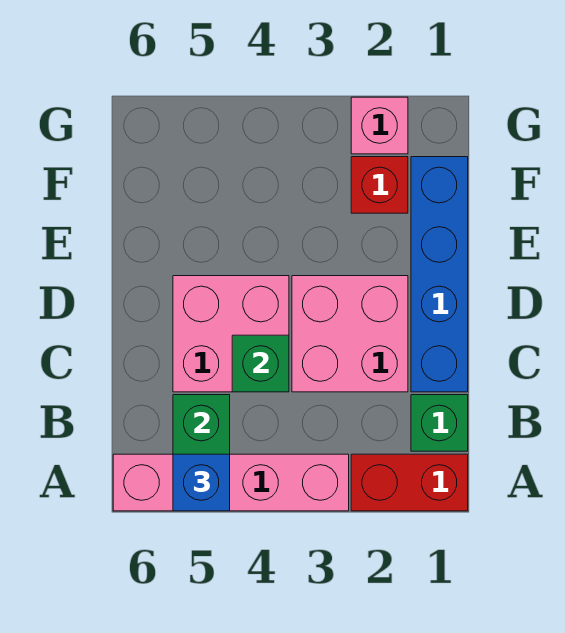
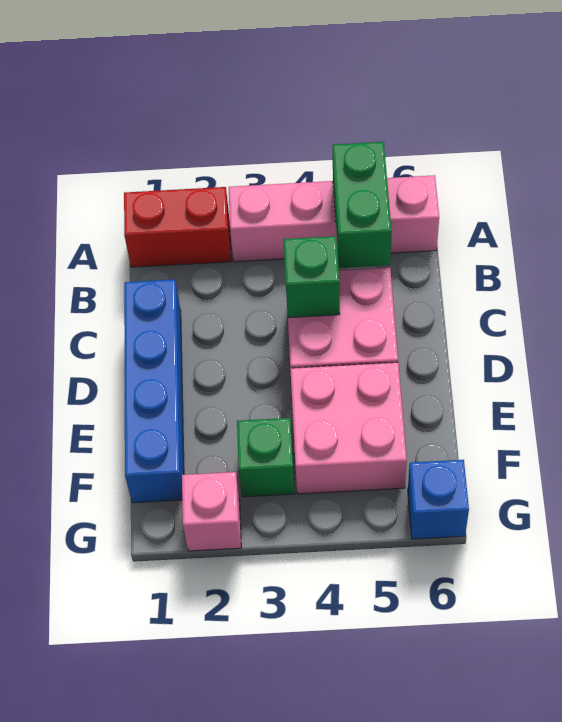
blue 1x1 brick [173,454,230,511] -> blue 1x1 brick moved to [408,460,469,539]
green 1x1 brick [411,395,468,451] -> green 1x1 brick moved to [237,418,295,497]
pink 2x2 brick [292,276,408,392] -> pink 2x2 brick moved to [290,362,407,494]
red 1x1 brick [351,157,408,213] -> none

